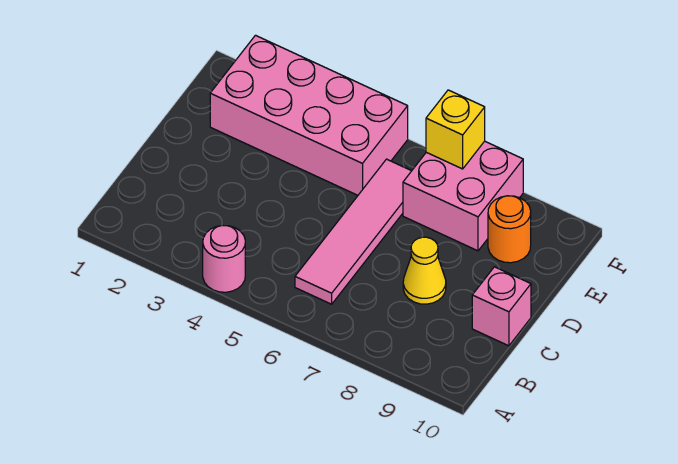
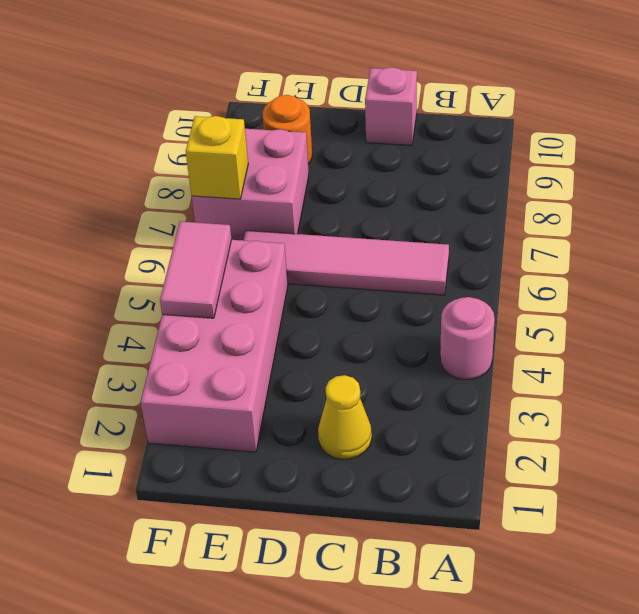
yellow 1x1 cone [403,237,446,304] -> yellow 1x1 cone moved to [318,375,372,459]
none -> pink 1x2 tile [160,222,232,318]

